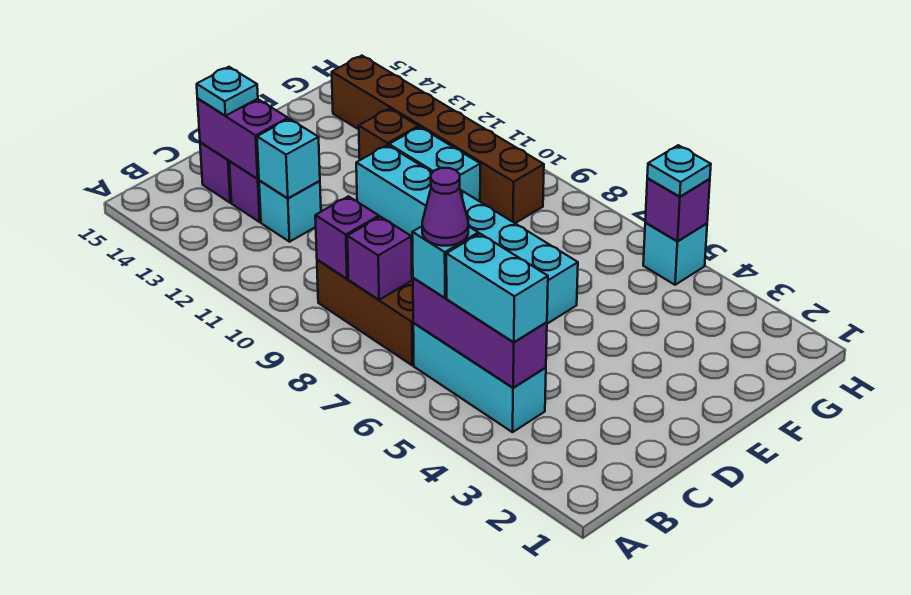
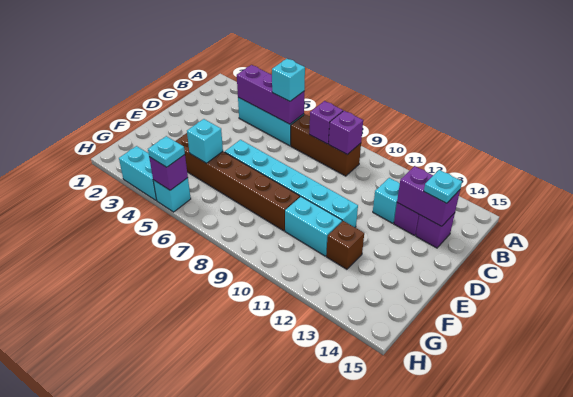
cyan 1x2 brick [446,234,548,342] -> cyan 1x2 brick moved to [119,146,157,201]
purple 1x1 cone [422,168,468,246] -> none
cyan 1x1 brick [257,119,320,198] -> cyan 1x1 brick moved to [187,119,223,163]
brown 1x6 brick [332,56,544,223] -> brown 1x6 brick moved to [175,133,300,231]

